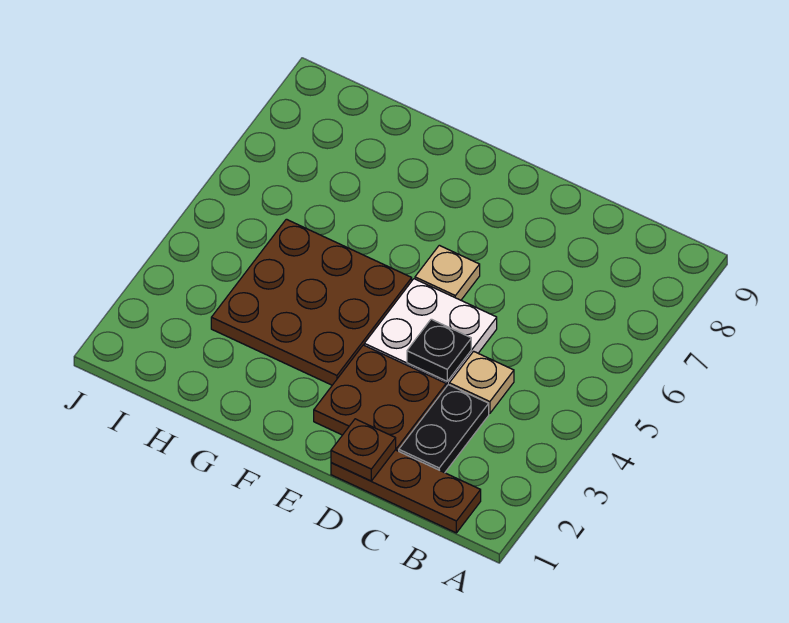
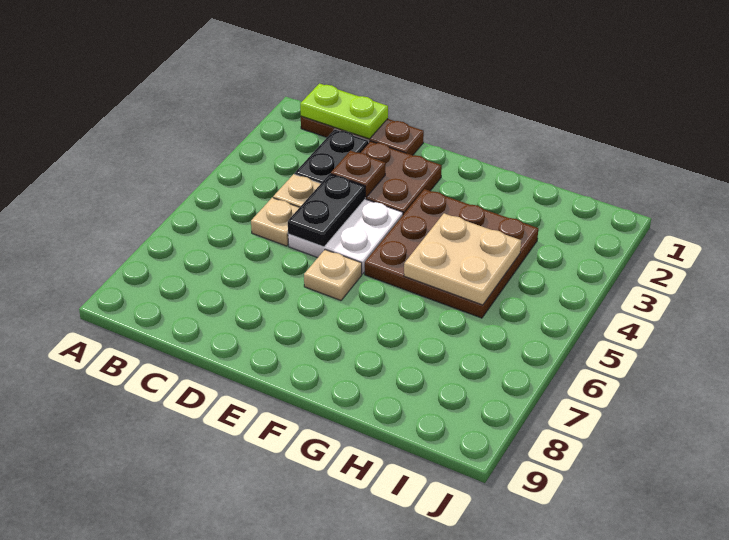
none -> lime 1x2 plate [300,84,388,139]
none -> tan 1x1 plate [251,198,300,246]
brown 1x1 plate [331,419,396,481] -> brown 1x1 plate moved to [331,151,386,197]
black 1x1 plate [407,319,471,381] -> black 1x2 plate [288,174,366,247]
none -> tan 2x2 plate [404,213,521,305]

